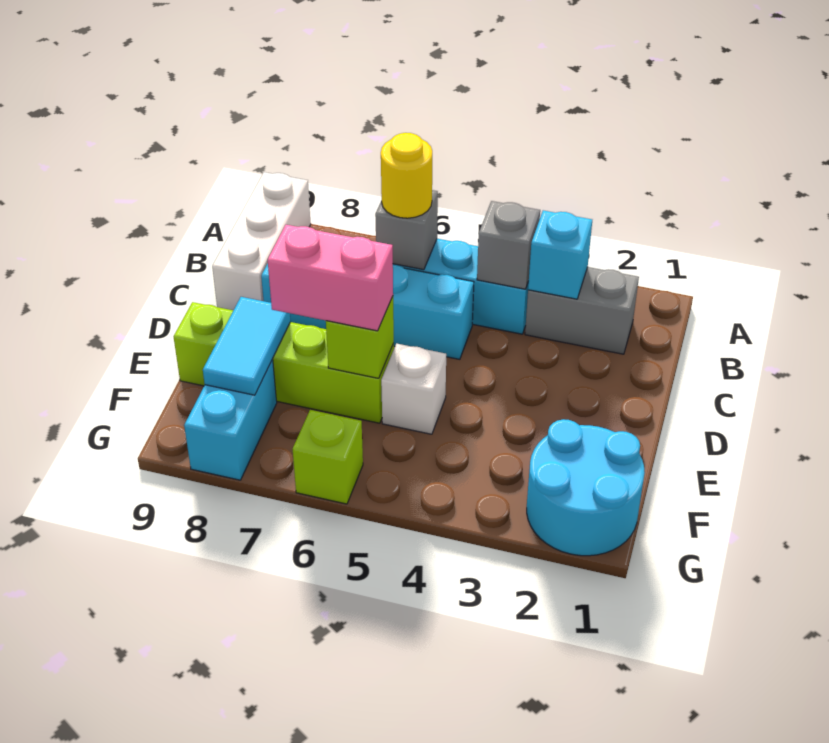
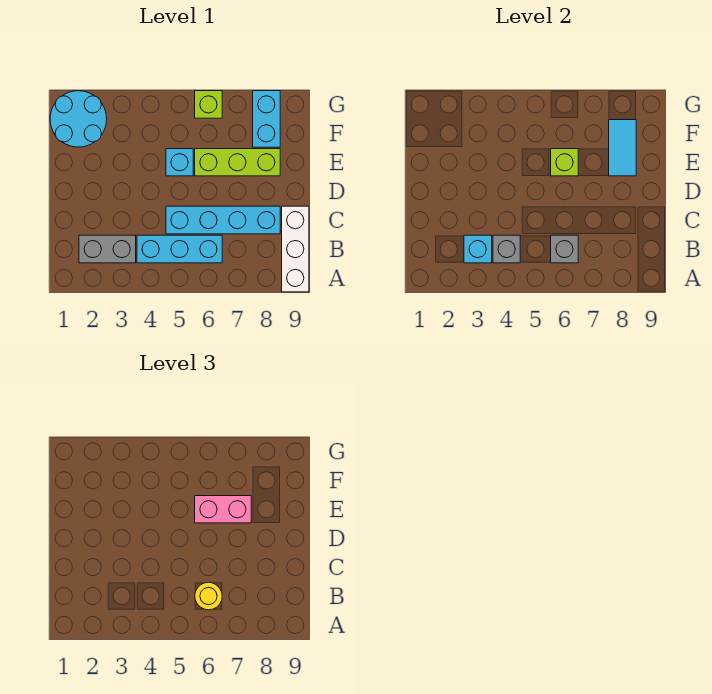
white 1x1 brick [381,344,446,434] -> cyan 1x1 brick [166,149,193,176]
lime 1x4 brick [173,302,394,423] -> lime 1x3 brick [195,149,280,176]

